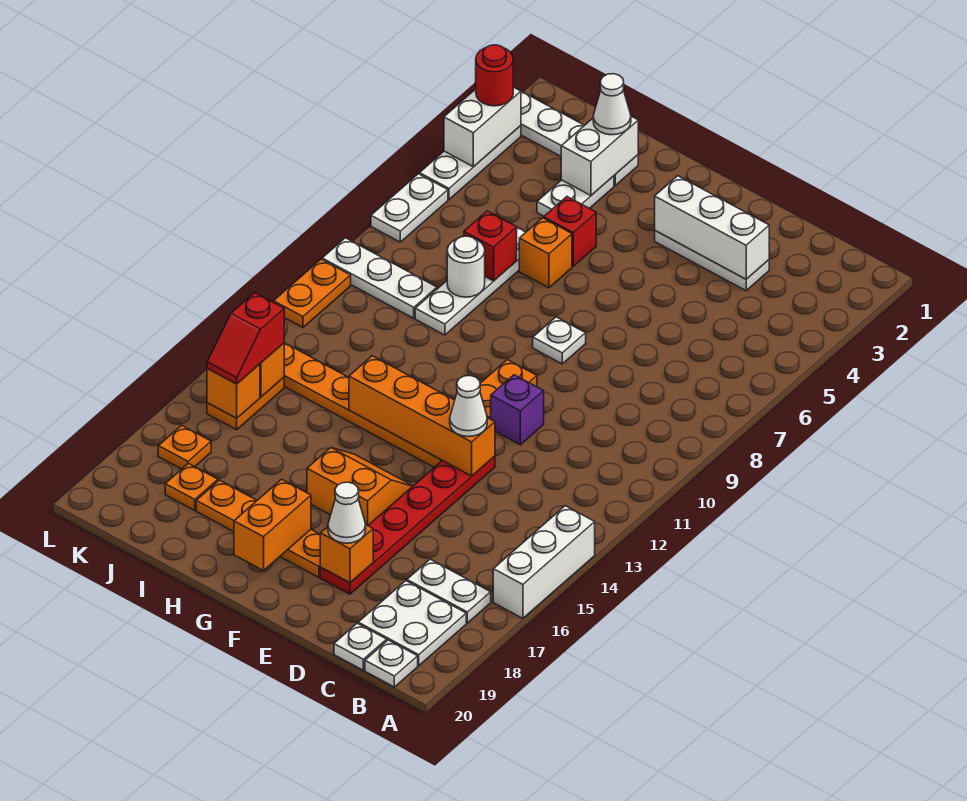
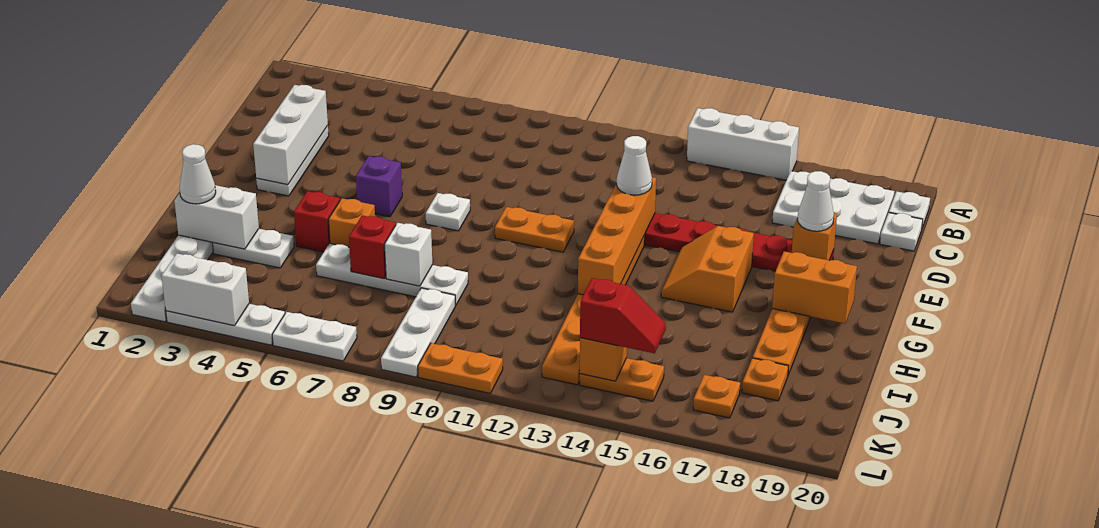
purple 1x1 brick [491,375,544,445] -> purple 1x1 brick moved to [356,156,402,217]
white 1x1 round brick [447,236,485,297] -> white 1x1 brick [384,223,432,286]
orange 1x1 brick [207,364,260,418] -> none
red 1x1 round brick [476,45,513,106] -> none

